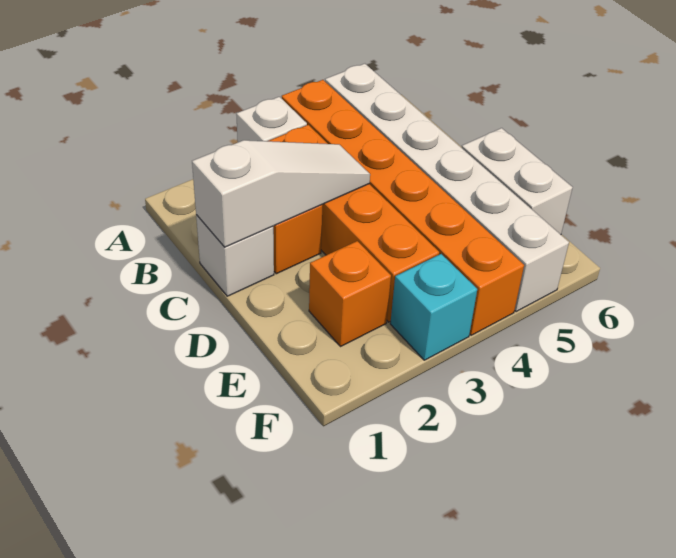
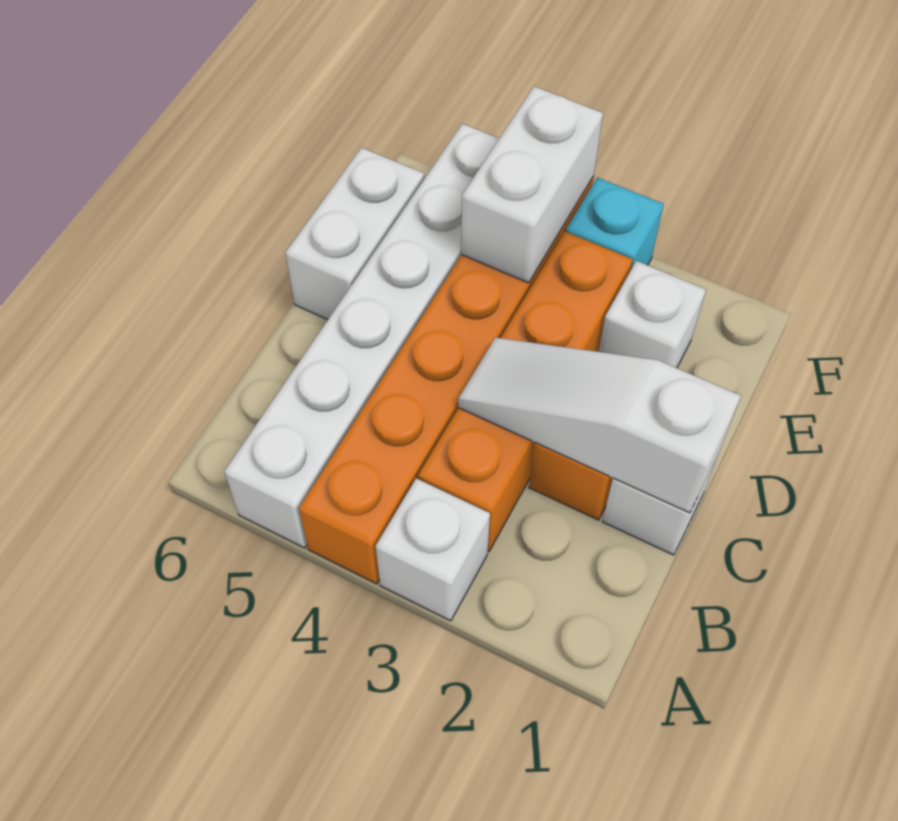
orange 1x1 brick [309,241,391,346] -> white 1x1 brick [599,261,706,368]
none -> white 1x2 brick [461,86,603,283]

